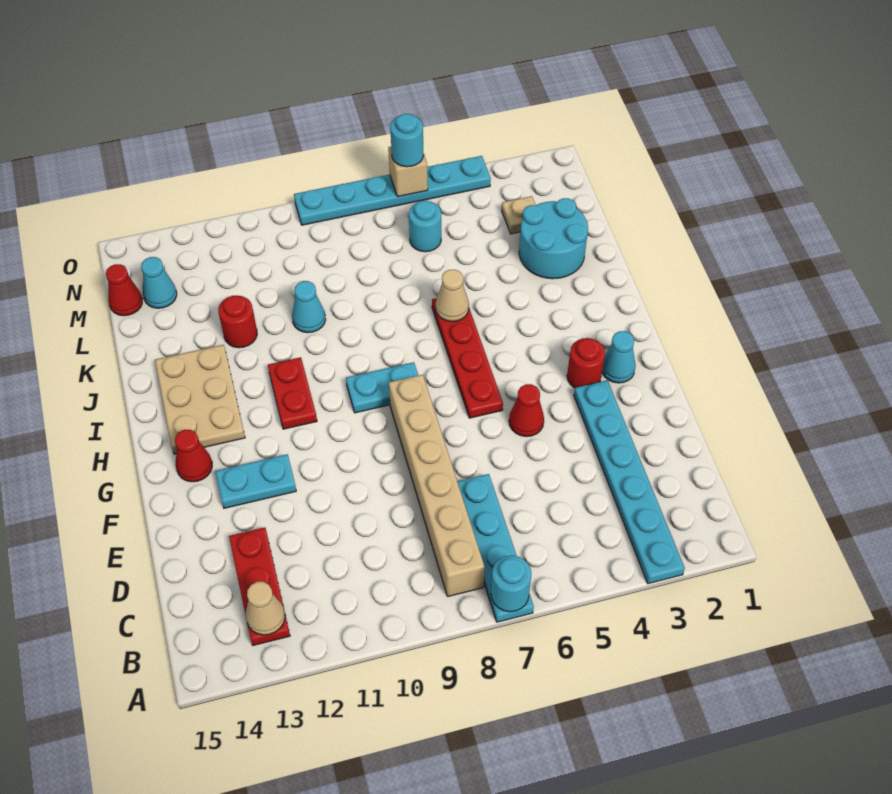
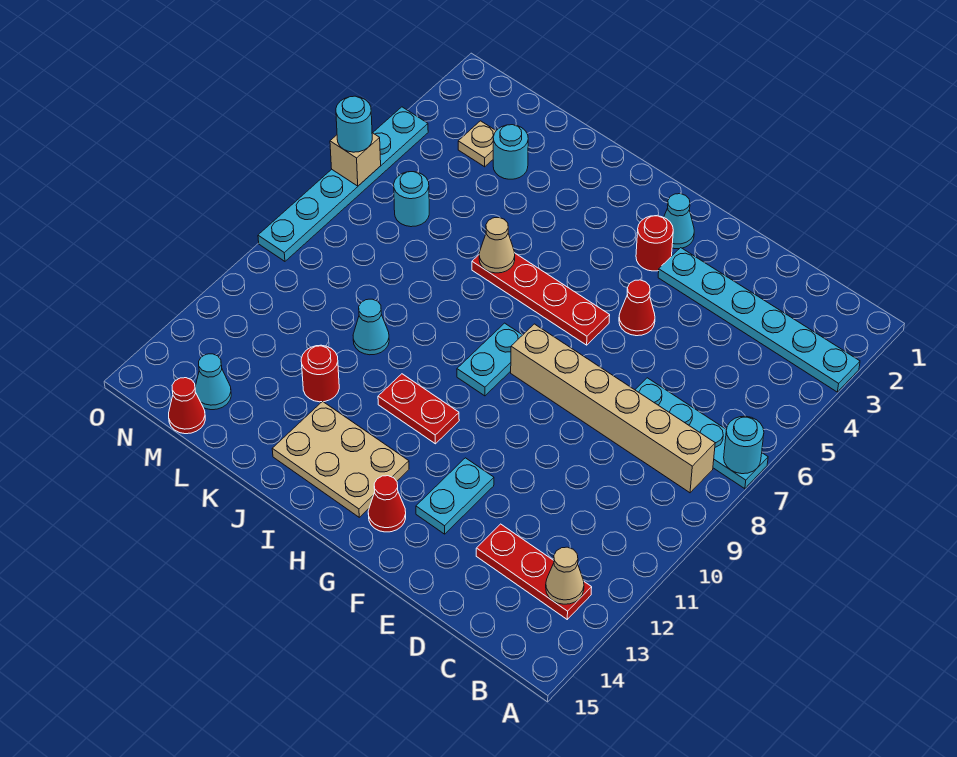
cyan 2x2 round brick [519,198,588,279] -> cyan 1x1 round brick [493,125,528,179]

